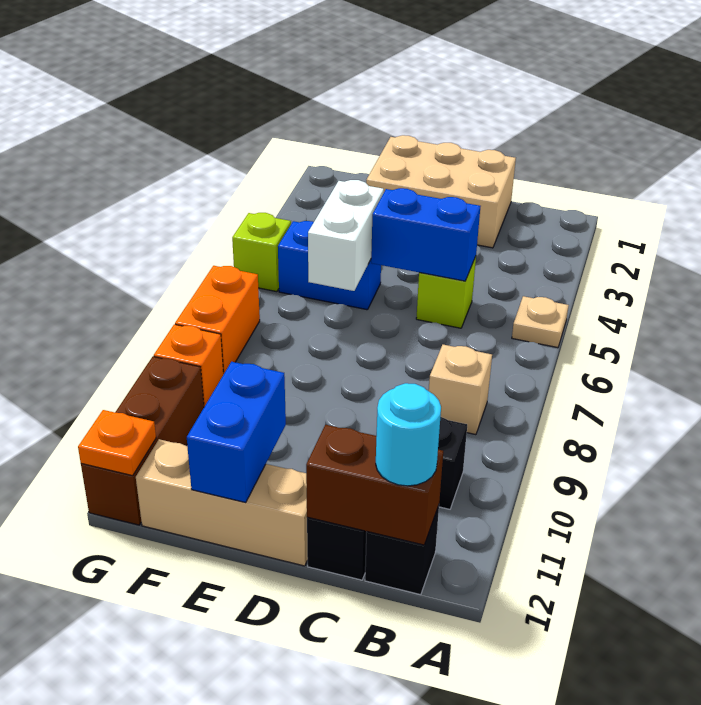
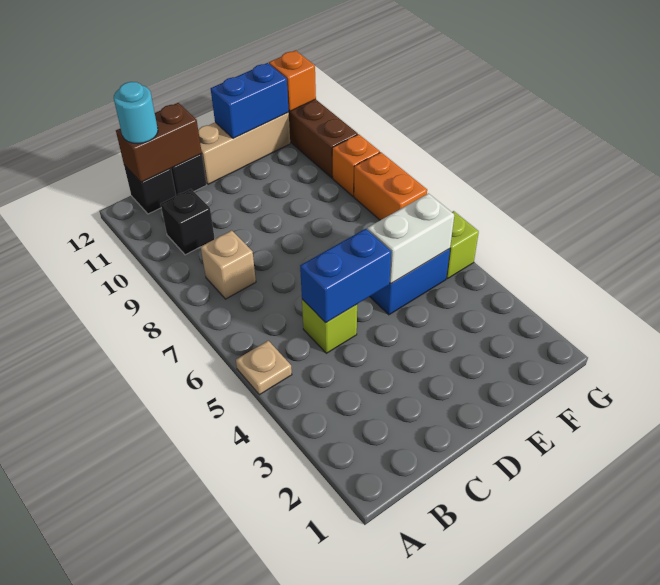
tan 2x3 brick [366,135,516,248] -> none
white 1x2 brick [308,180,384,291] -> white 1x2 brick turned to [367,193,454,284]
blue 1x2 brick [187,362,286,503] -> blue 1x2 brick turned to [211,63,289,139]
orange 1x1 plate [78,410,156,476] -> orange 1x1 brick [269,51,316,111]

